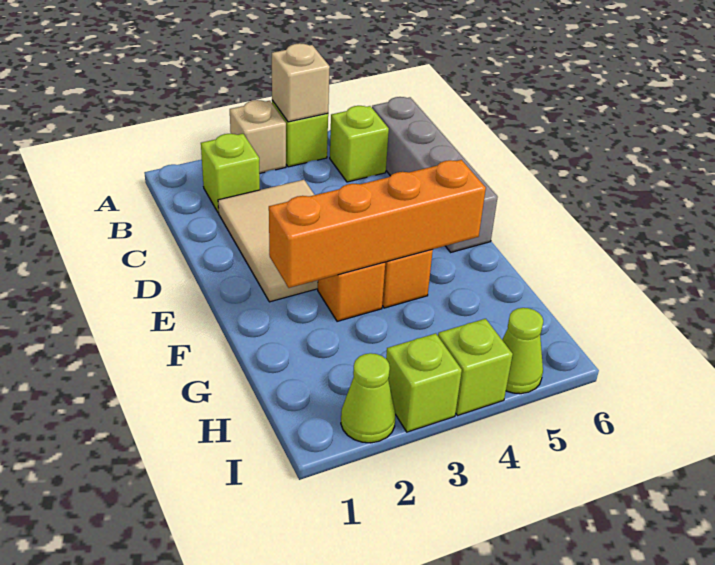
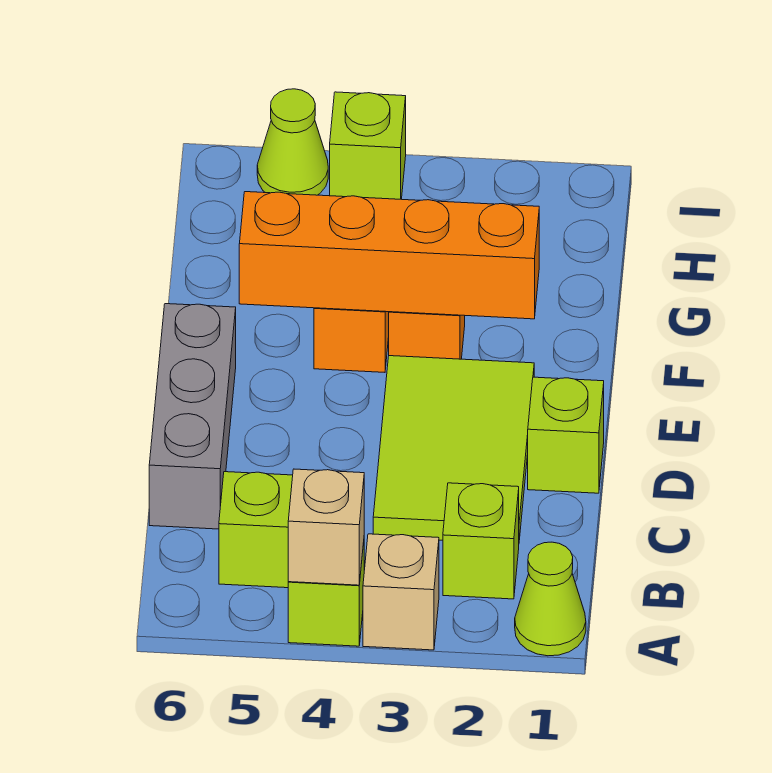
grey 1x4 brick [372,97,498,252] -> grey 1x3 brick [149,304,236,529]
tan 2x3 tile [218,180,318,302] -> lime 2x3 tile [373,356,534,540]
lime 1x1 cone [341,353,395,443] -> lime 1x1 cone moved to [515,542,586,656]
lime 1x1 brick [386,333,462,432] -> lime 1x1 brick moved to [528,377,604,493]

